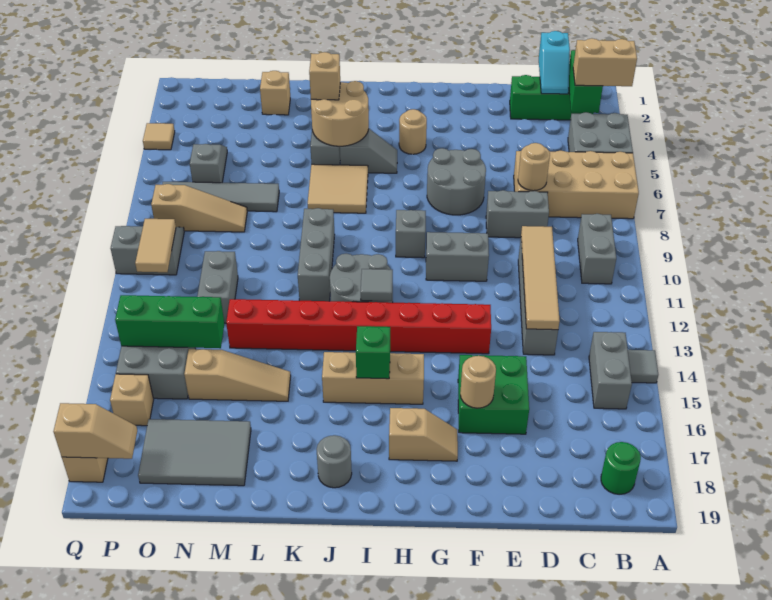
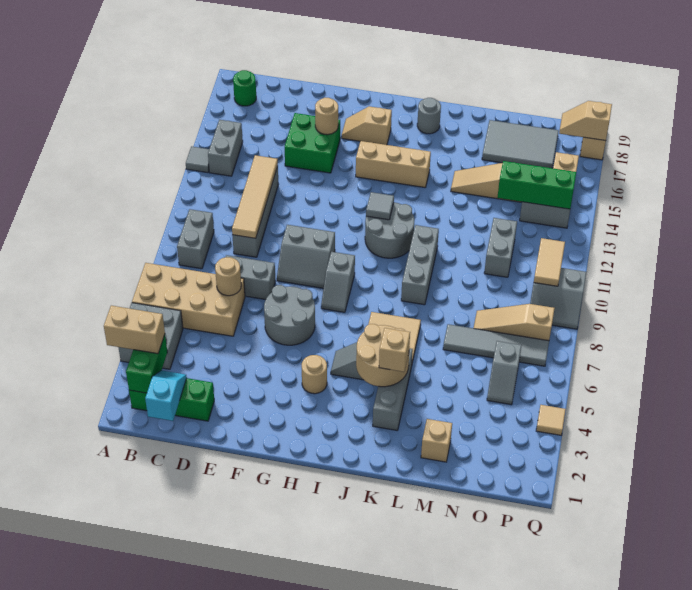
red 1x8 brick [226,299,491,354] -> none
green 1x1 brick [356,326,390,379] -> none

